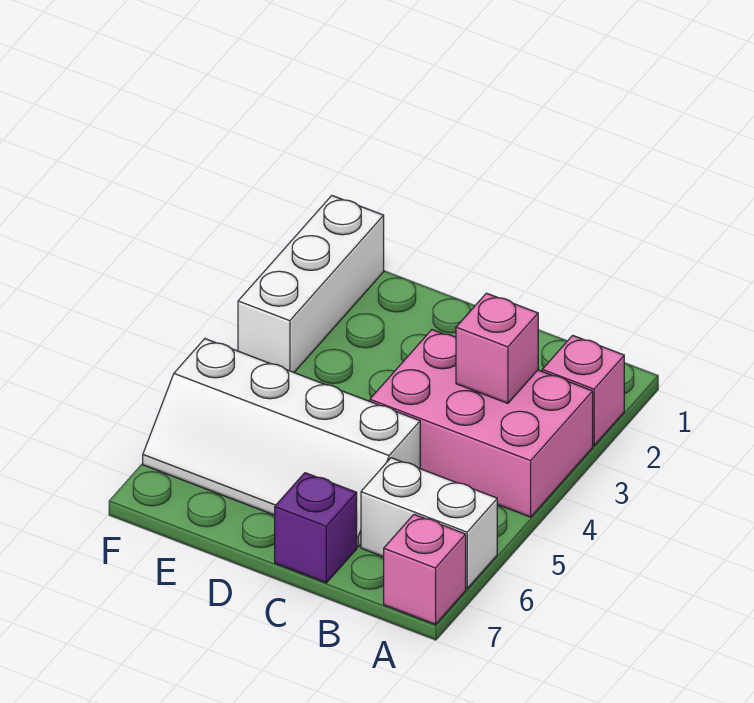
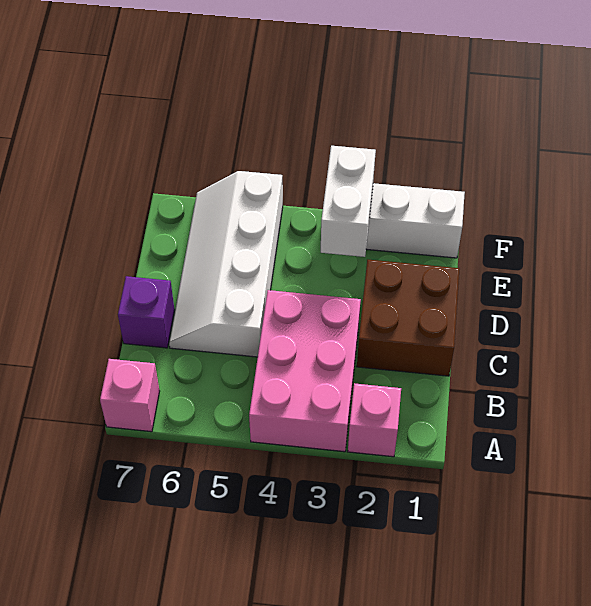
white 1x2 brick [361,458,497,589] -> white 1x2 brick moved to [321,146,376,257]
pink 1x1 brick [456,293,538,403] -> none
none -> brown 2x2 brick [357,260,460,376]

